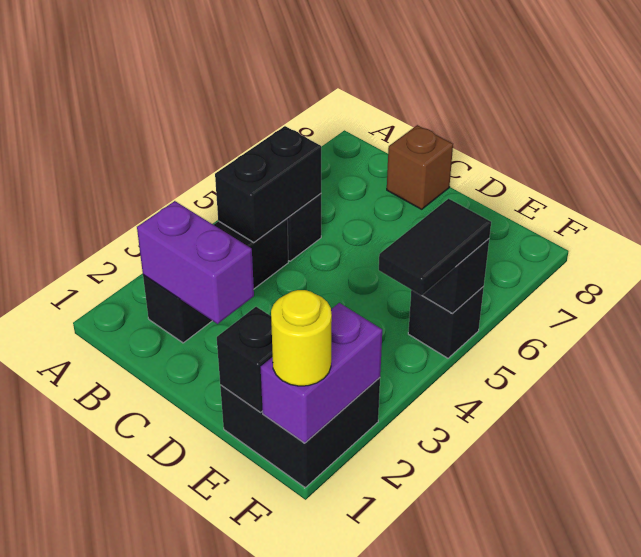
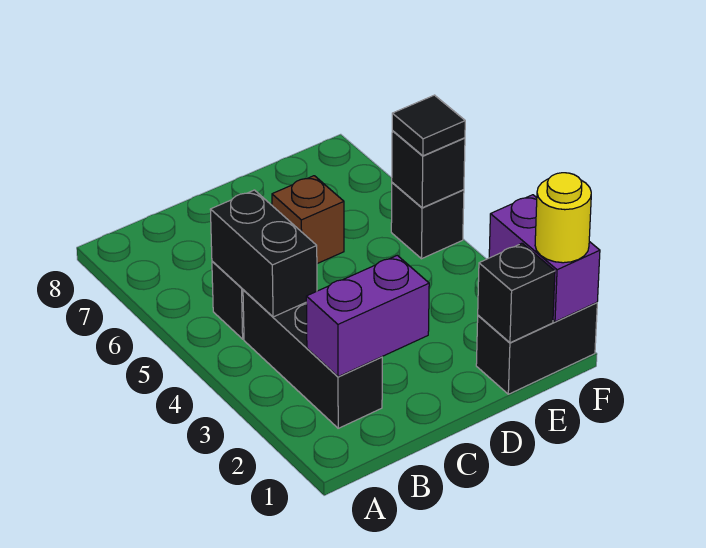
brown 1x1 brick [387,125,453,209] -> brown 1x1 brick moved to [272,176,344,264]
black 2x2 brick [220,378,380,487] -> black 1x2 brick [476,303,597,394]
black 1x2 tile [379,199,491,296] -> black 1x1 tile [392,95,465,156]

